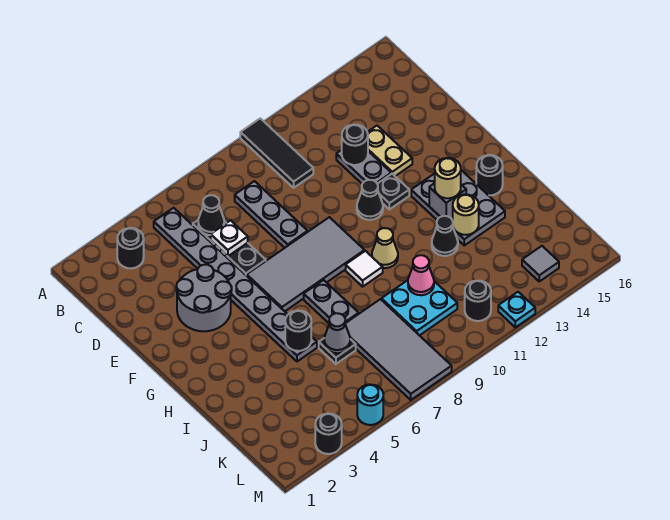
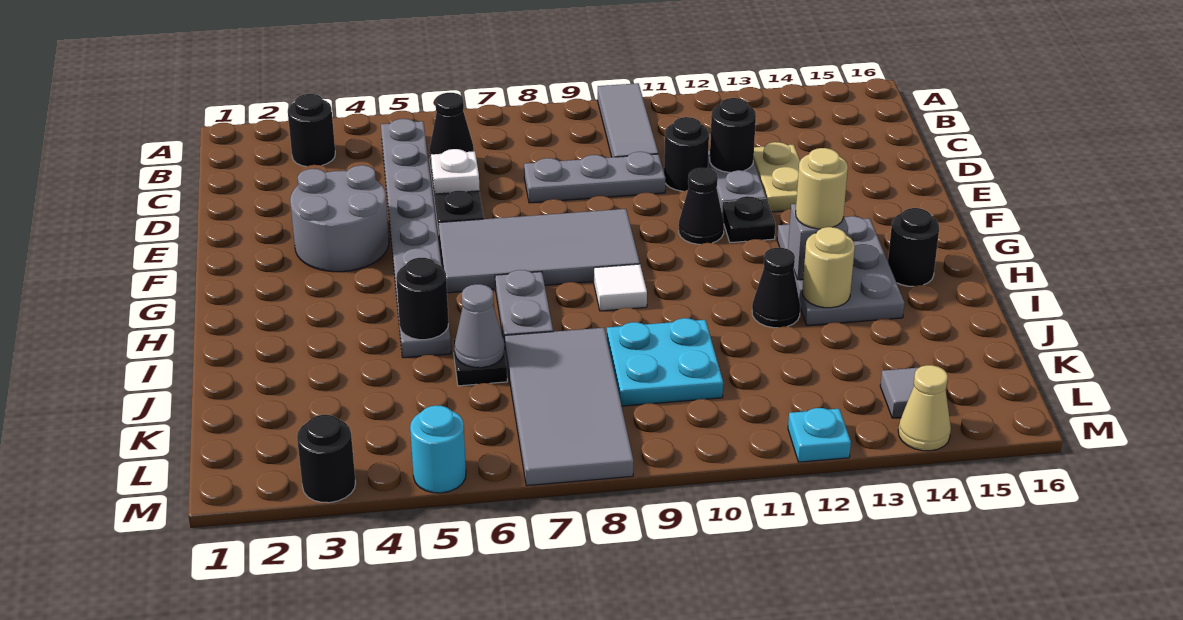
black 1x3 tile [240,118,313,188] -> grey 1x3 tile [597,83,658,157]
grey 1x3 plate [235,181,308,248] -> grey 1x3 plate turned to [524,152,666,203]
tan 1x1 cone [372,228,398,268] -> tan 1x1 cone moved to [898,365,951,451]
pink 1x1 cone [408,255,434,295] -> none
black 1x1 round brick [465,281,491,321] -> black 1x1 round brick moved to [664,117,709,191]

